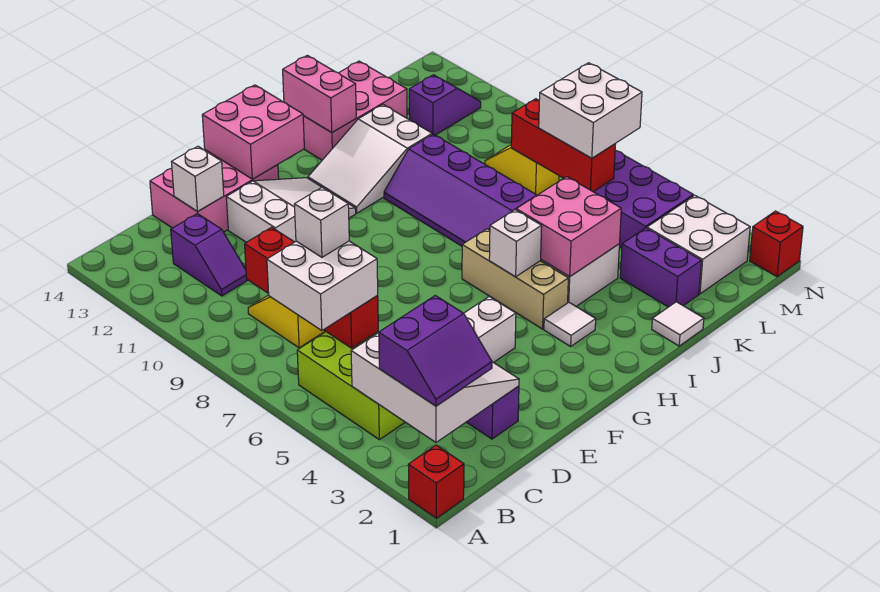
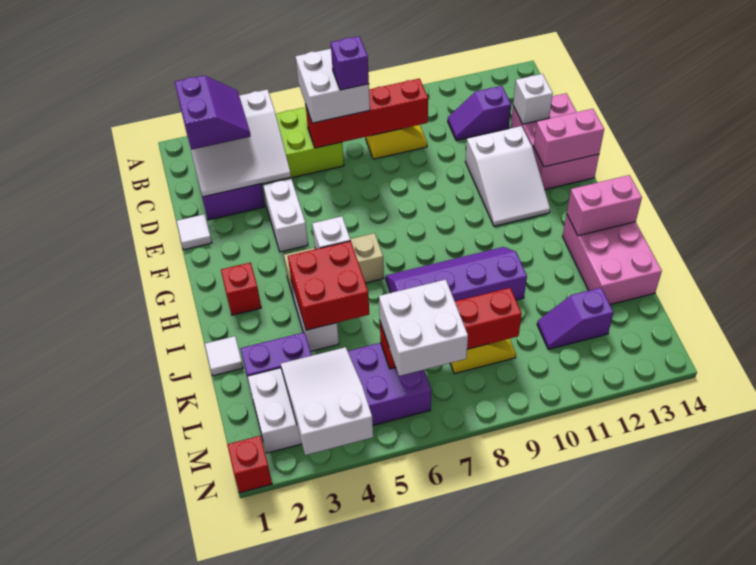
red 1x1 brick [408,445,464,518] -> red 1x1 brick moved to [221,262,261,315]
purple 2x2 slope [379,296,492,406] -> purple 2x2 slope turned to [175,75,251,150]
white 1x1 brick [294,187,349,257] -> purple 1x1 brick [331,36,369,90]
pink 2x2 brick [202,85,304,179] -> pink 1x2 brick [534,109,604,167]
white 1x1 tile [544,302,596,346] -> white 1x1 tile moved to [177,214,212,250]
white 2x3 slope [308,105,432,213] -> white 2x3 slope moved to [281,347,373,455]
pink 2x2 brick [516,177,621,277] -> red 2x2 brick [288,241,369,330]
red 1x3 brick [511,99,615,192] -> red 1x4 brick [380,288,522,369]
purple 1x2 slope [409,75,481,135] -> purple 1x2 slope turned to [537,288,614,349]

